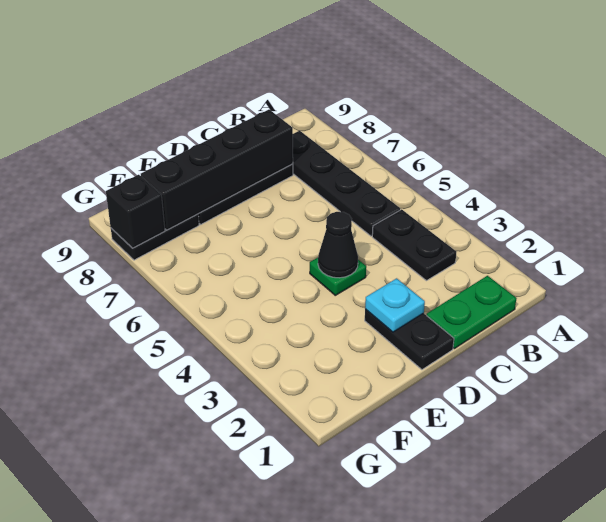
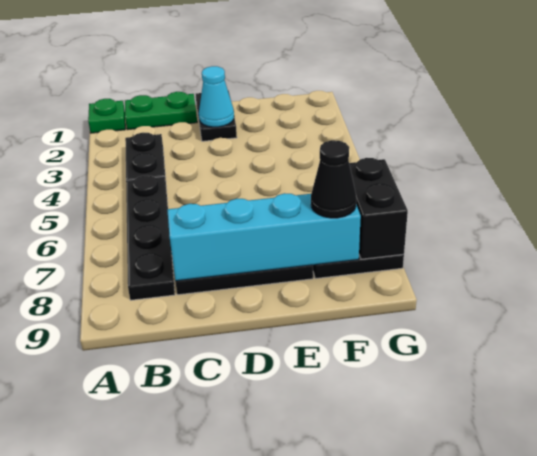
black 1x4 brick [141,110,293,230] -> cyan 1x4 brick [167,193,361,281]
cyan 1x1 plate [365,278,425,332] -> cyan 1x1 cone [199,66,234,127]
green 1x1 plate [310,258,366,295] -> green 1x1 plate moved to [88,99,125,133]
black 1x1 cone [318,212,358,278] -> black 1x1 cone moved to [311,140,356,218]
black 1x1 brick [106,175,165,248] -> black 1x2 brick [349,158,408,259]

